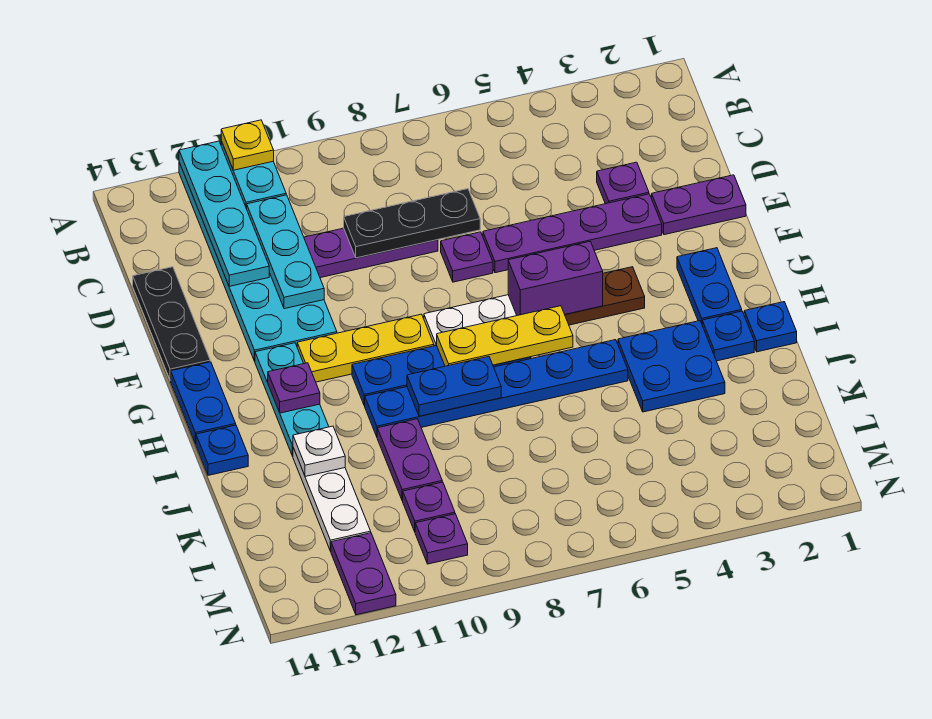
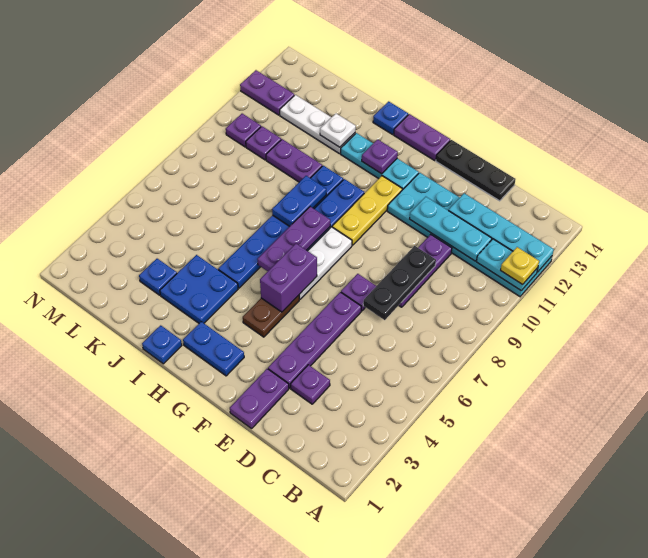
blue 1x2 plate [171,362,236,444] -> purple 1x2 plate [394,114,450,161]
yellow 1x3 plate [437,306,573,366] -> purple 1x3 plate [258,207,330,271]
blue 1x1 plate [702,311,754,361] -> blue 1x1 plate moved to [139,259,177,295]

